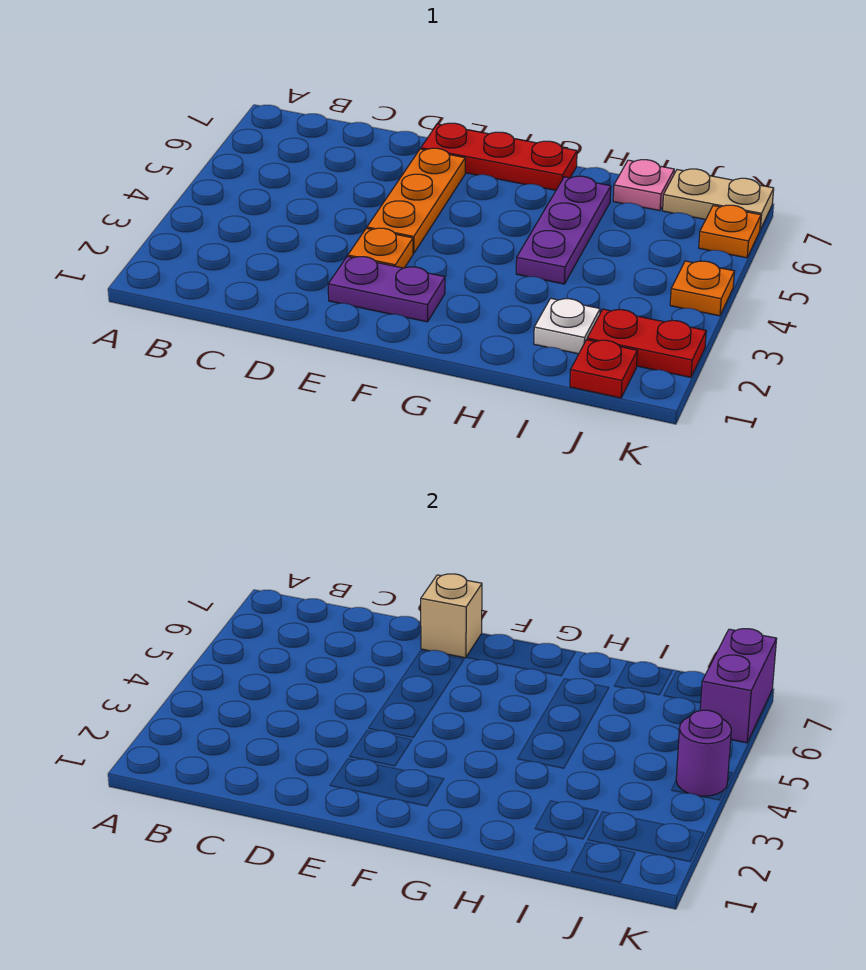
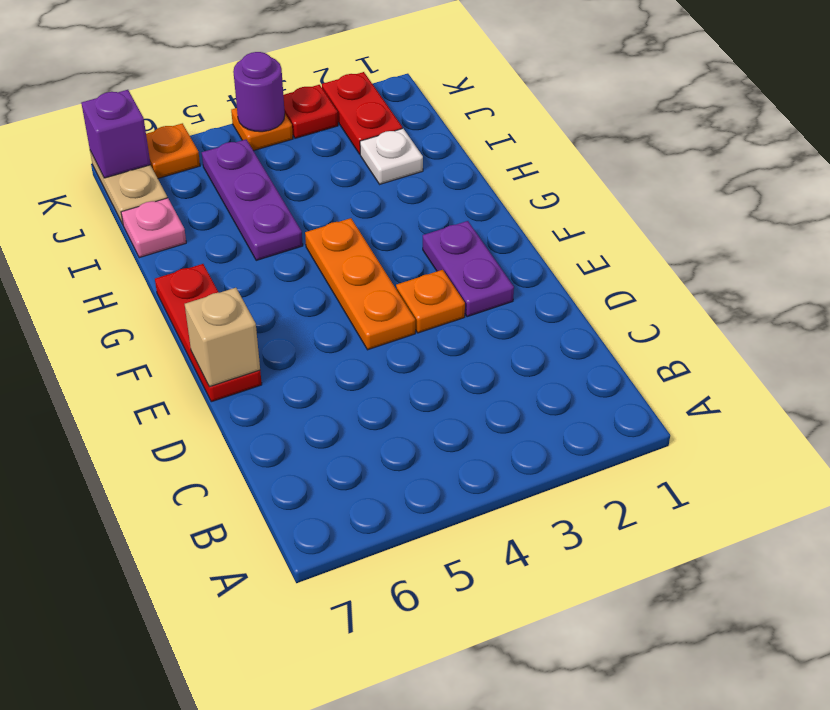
orange 1x3 plate [367,148,465,253] -> orange 1x3 plate turned to [305,218,415,350]
purple 1x3 plate [516,176,611,284] -> purple 1x3 plate turned to [202,140,303,260]
red 1x1 plate [570,340,637,398] -> red 1x1 plate moved to [283,85,338,138]
purple 1x2 brick [700,629,777,743] -> purple 1x1 brick [81,90,150,178]

